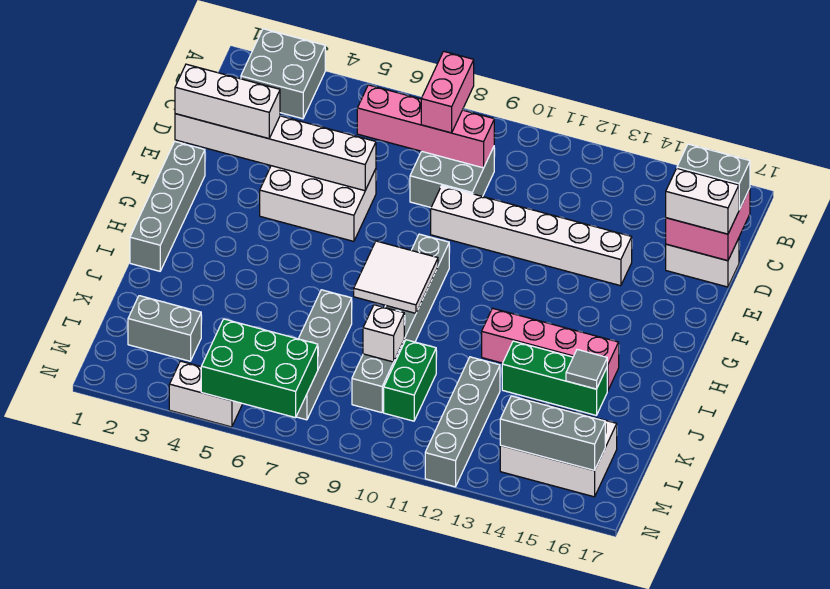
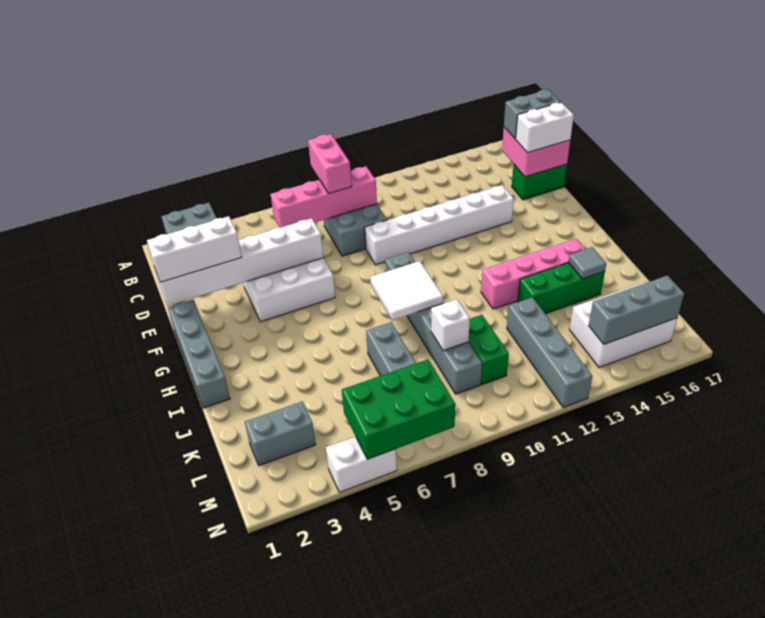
white 1x2 brick [666,238,739,287] -> green 1x2 brick [512,164,567,200]

